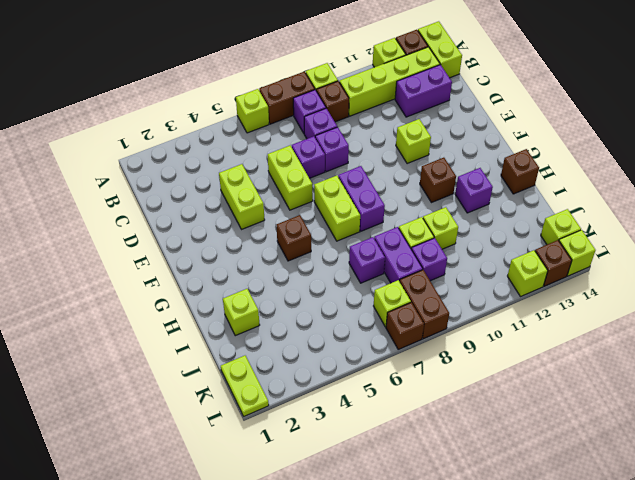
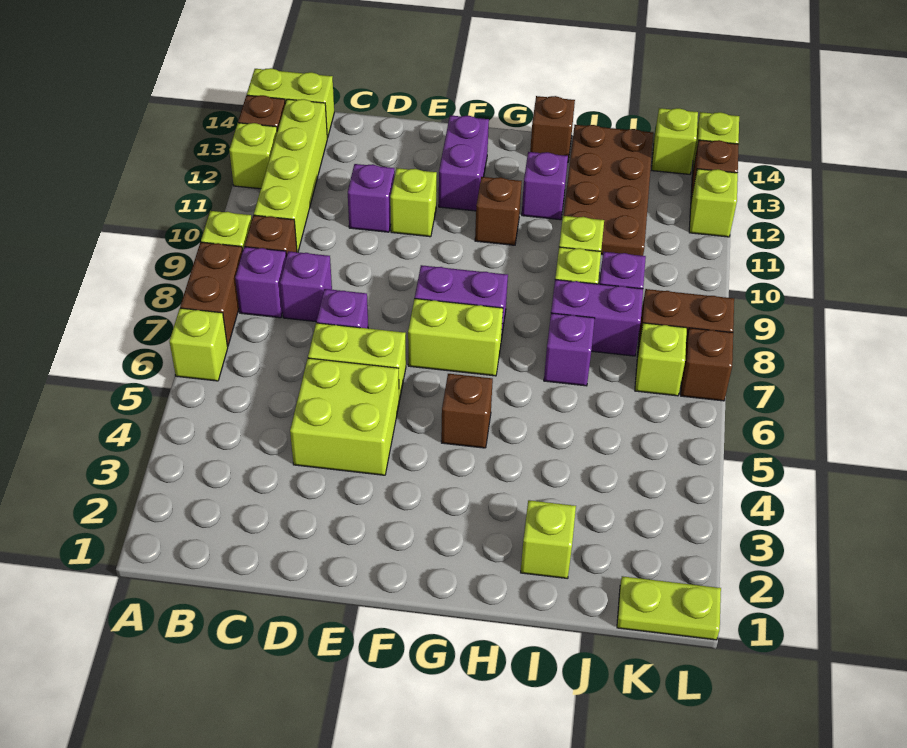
purple 1x2 brick [395,65,452,117] -> purple 1x2 brick moved to [439,115,489,211]
lime 1x2 brick [219,164,265,229] -> lime 2x2 brick [290,358,399,475]
purple 1x1 brick [315,127,349,172] -> purple 1x1 brick moved to [348,164,395,232]
none -> brown 2x4 plate [563,125,653,256]

